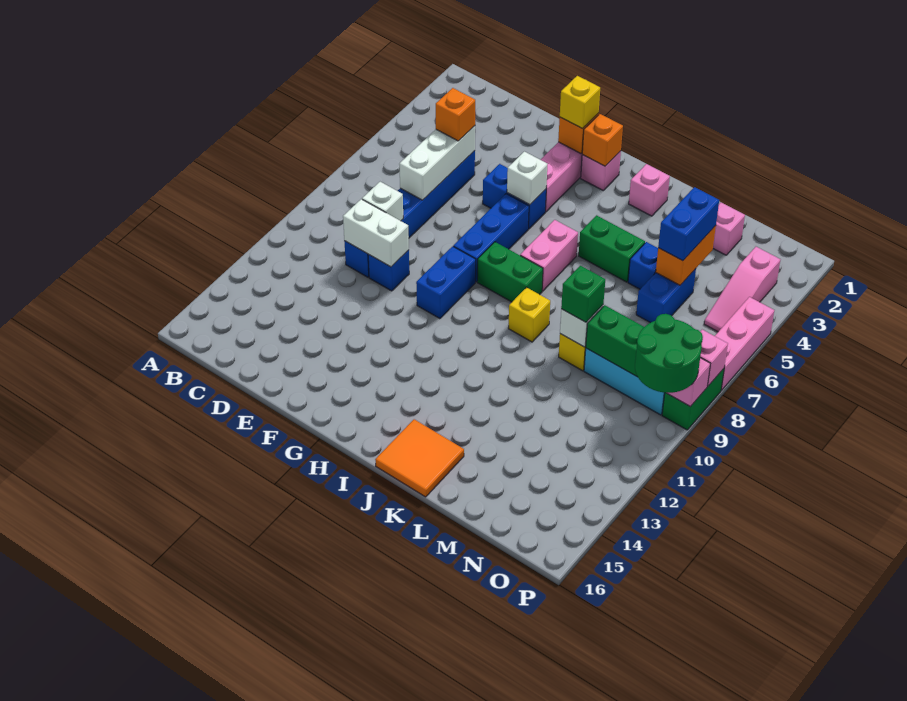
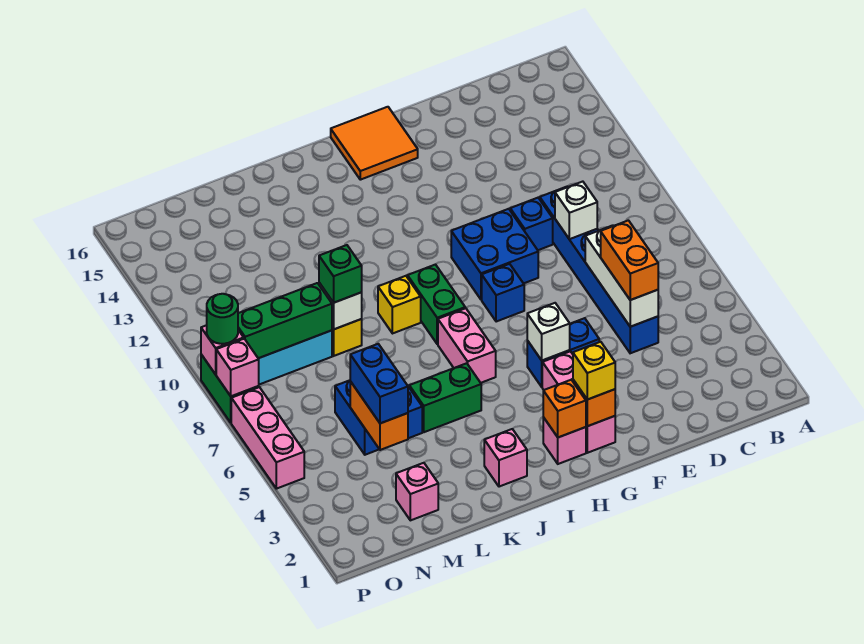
orange 1x1 brick [436,88,475,141] -> orange 1x2 brick [601,220,658,300]
white 1x2 brick [343,199,409,267] -> none
blue 1x3 brick [453,194,529,282] -> blue 1x1 brick [482,264,524,322]
blue 1x2 brick [416,246,476,319] -> blue 2x2 brick [451,209,538,300]
green 1x2 brick [477,242,543,302] -> green 1x2 brick turned to [407,264,465,344]
orange 2x2 tile [375,419,464,497] -> orange 2x2 tile moved to [331,107,418,180]
pink 1x3 slope [704,247,780,332] -> none
green 2x2 round brick [635,314,703,393] -> green 1x1 round brick [207,294,238,344]

